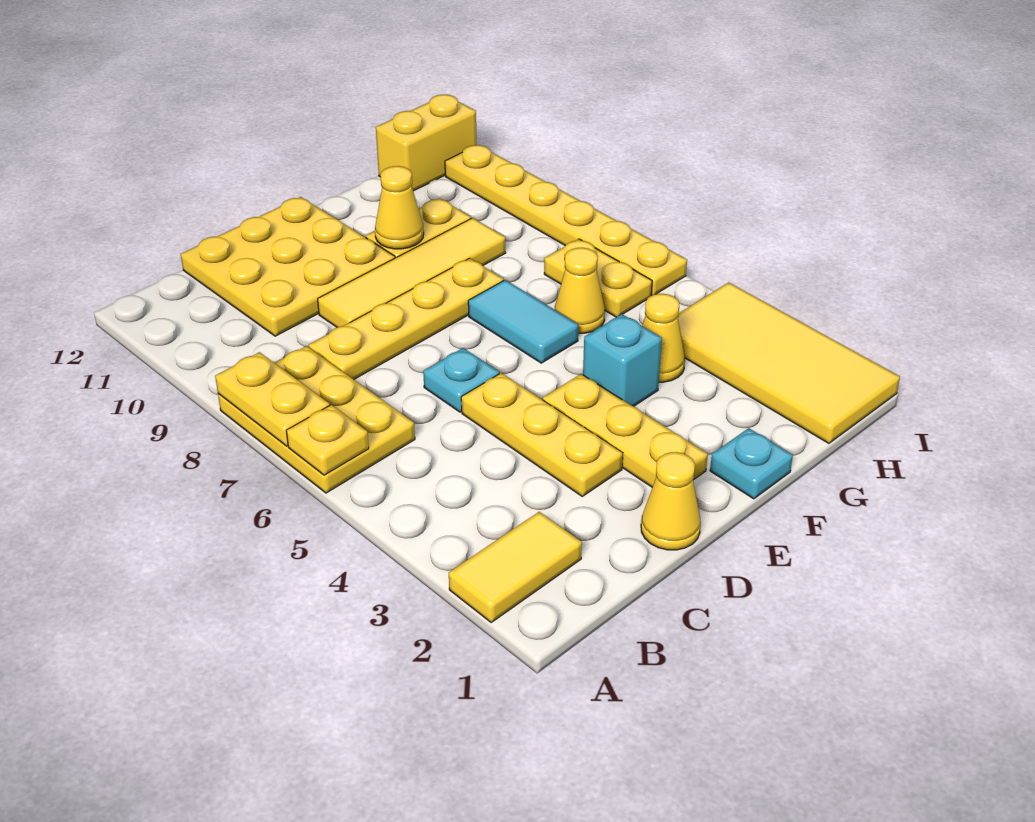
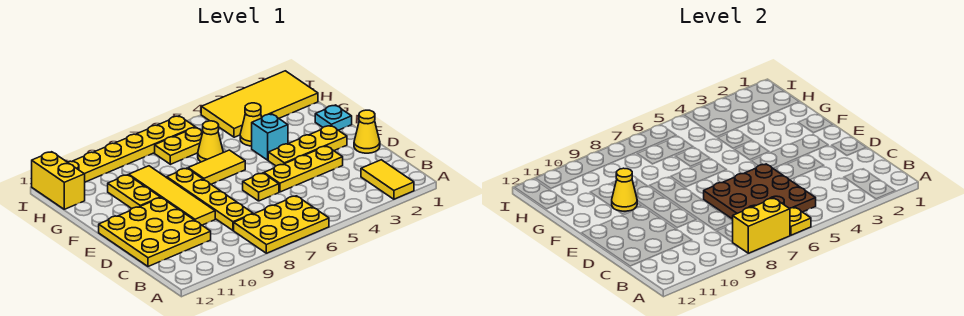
yellow 1x2 plate [215,352,330,446] -> yellow 1x2 brick [733,198,790,253]
none -> brown 3x3 plate [704,164,816,219]
cyan 1x1 plate [423,348,499,412] -> yellow 1x1 plate [243,173,279,201]
cyan 1x2 tile [468,280,578,363] -> yellow 1x2 tile [188,150,245,184]

